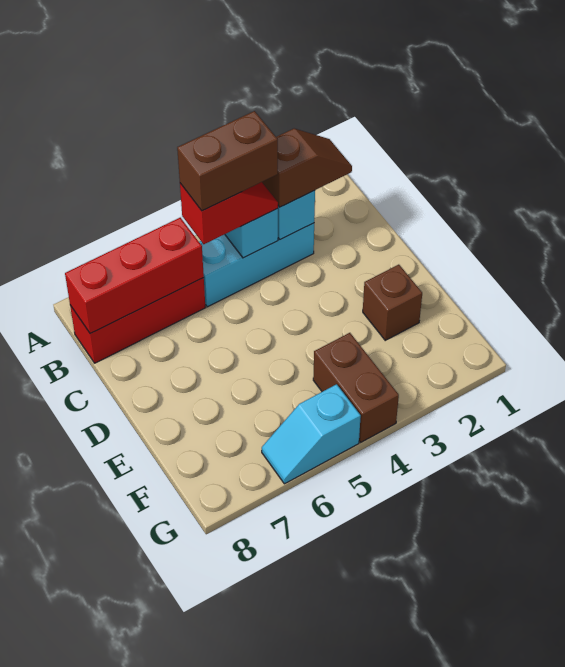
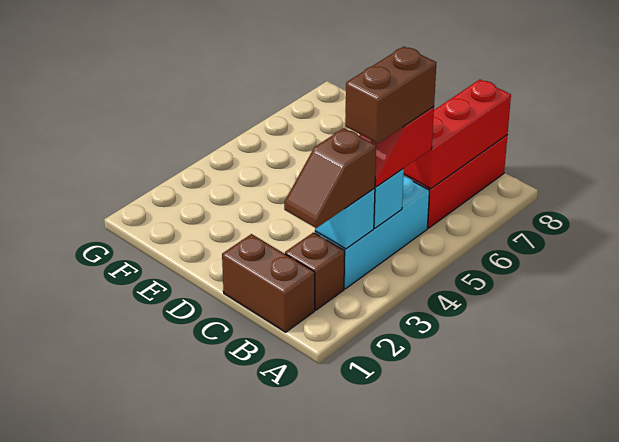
brown 1x1 brick [363,265,422,340] -> brown 1x1 brick moved to [285,232,345,310]
brown 1x2 brick [313,333,399,442] -> brown 1x2 brick moved to [222,234,315,332]
cyan 1x2 slope [262,384,361,484] -> none

